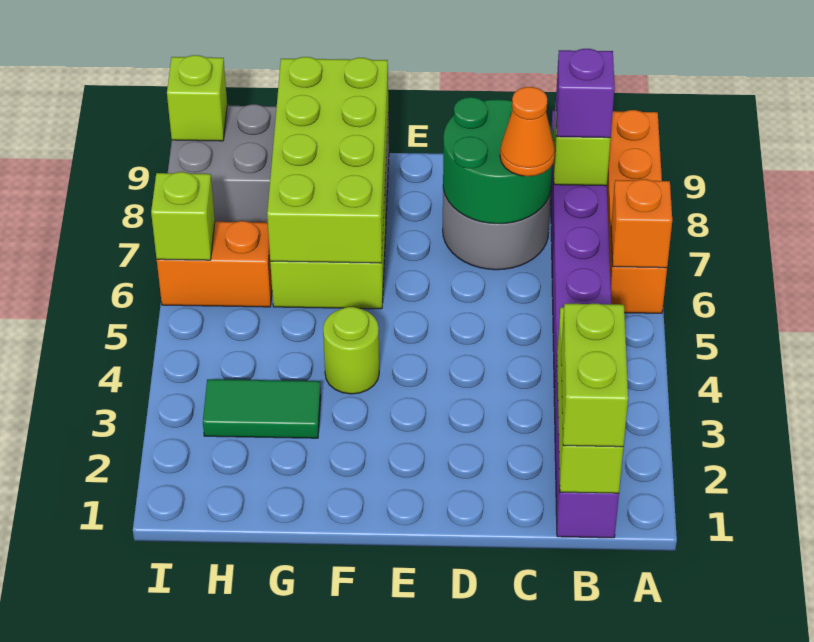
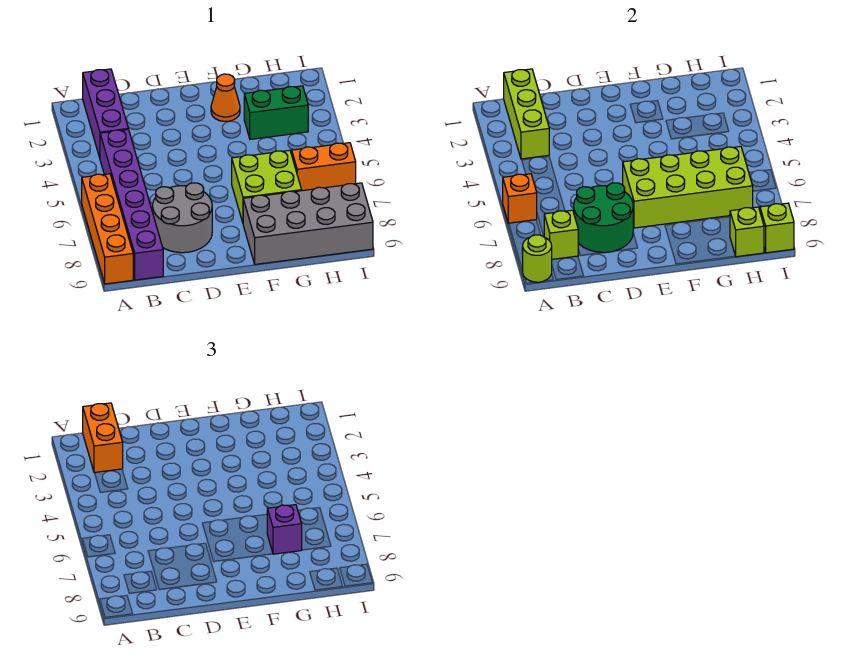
lime 1x2 brick [561,304,628,447] -> orange 1x2 brick [83,403,123,473]
purple 1x1 brick [556,49,615,138] -> purple 1x1 brick moved to [267,505,302,554]
orange 1x1 cone [500,87,555,176] -> orange 1x1 cone moved to [211,74,240,121]
lime 1x1 round brick [323,307,379,394] -> lime 1x1 round brick moved to [522,235,552,282]
lime 2x4 brick [267,57,388,263] -> lime 2x4 brick turned to [623,147,753,228]
green 1x2 tile [203,379,321,438] -> green 1x2 brick [244,86,308,139]
lime 1x1 brick [151,172,215,260] -> lime 1x1 brick moved to [730,207,764,257]

